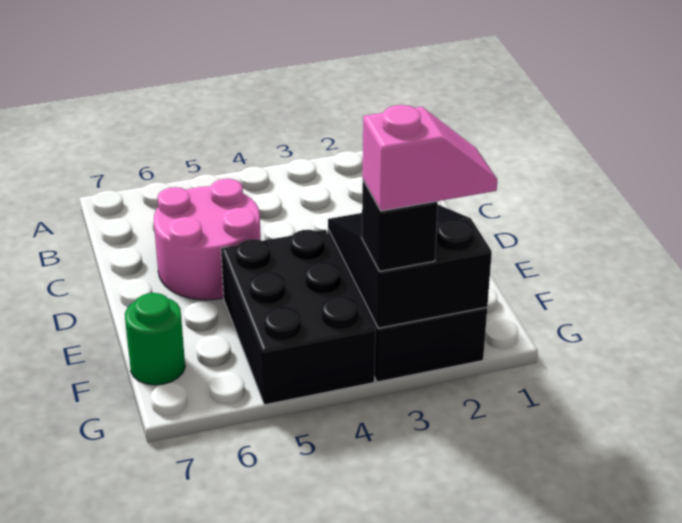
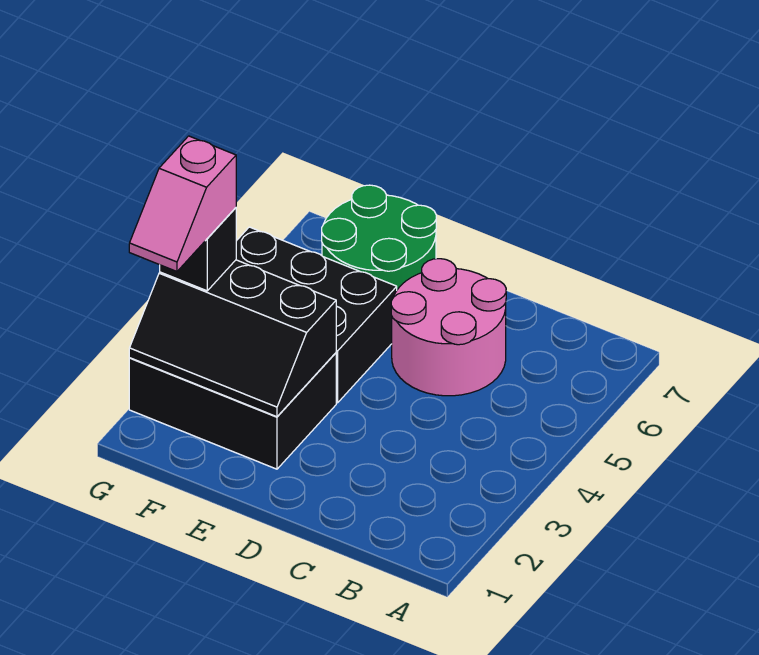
black 2x3 slope [328,205,492,328] -> black 2x3 slope turned to [129,260,336,417]
green 1x1 round brick [125,293,185,385] -> green 2x2 round brick [322,185,436,290]

